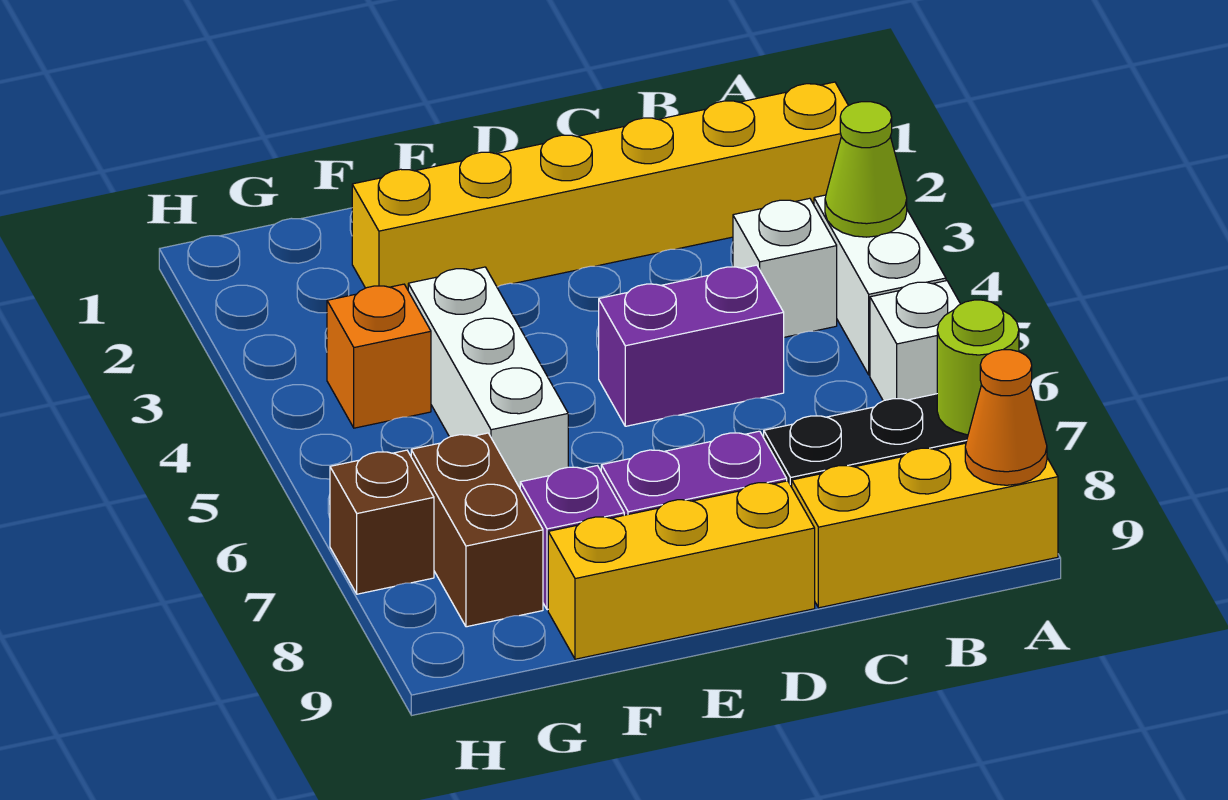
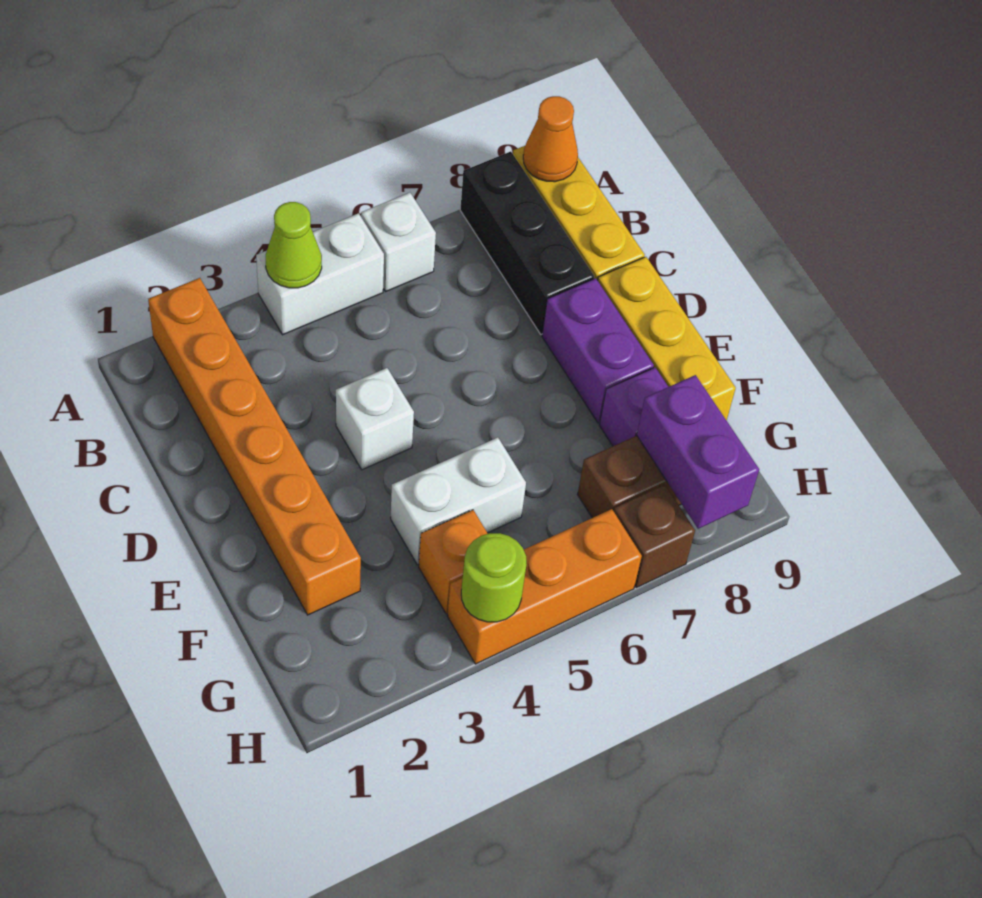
yellow 1x6 brick [352,82,848,290] -> orange 1x6 brick [148,278,361,615]
lime 1x1 round brick [937,300,1019,435] -> lime 1x1 round brick moved to [461,533,527,622]
white 1x1 brick [733,198,837,337] -> white 1x1 brick moved to [336,368,414,470]
purple 1x2 brick [599,265,784,426] -> purple 1x2 brick moved to [637,375,759,529]
white 1x3 brick [408,267,568,488] -> white 1x2 brick [391,437,526,565]
none -> orange 1x3 brick [447,509,642,664]

